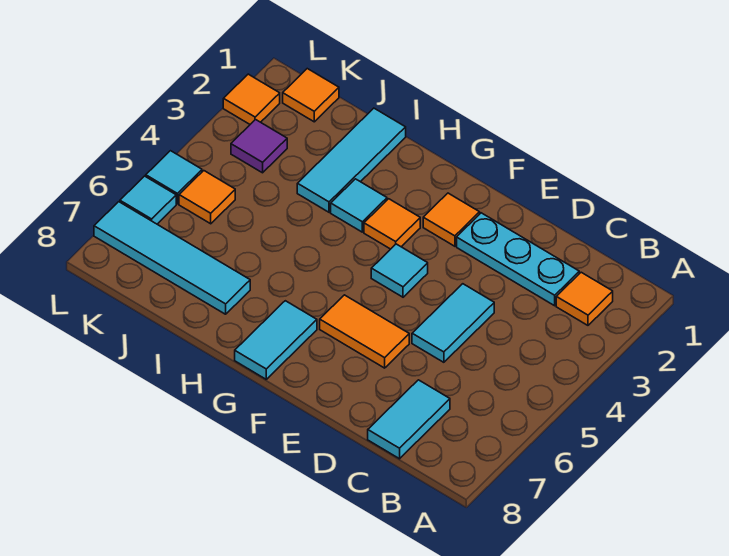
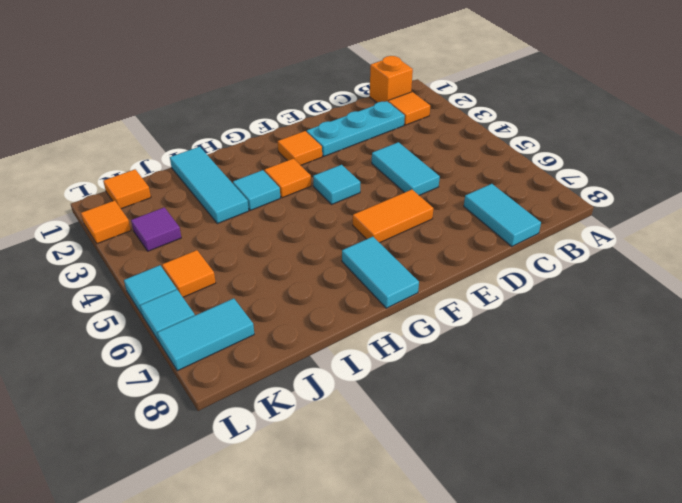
none -> orange 1x1 brick [370,56,413,102]
cyan 1x4 tile [94,202,250,314] -> cyan 1x2 tile [157,298,254,371]

